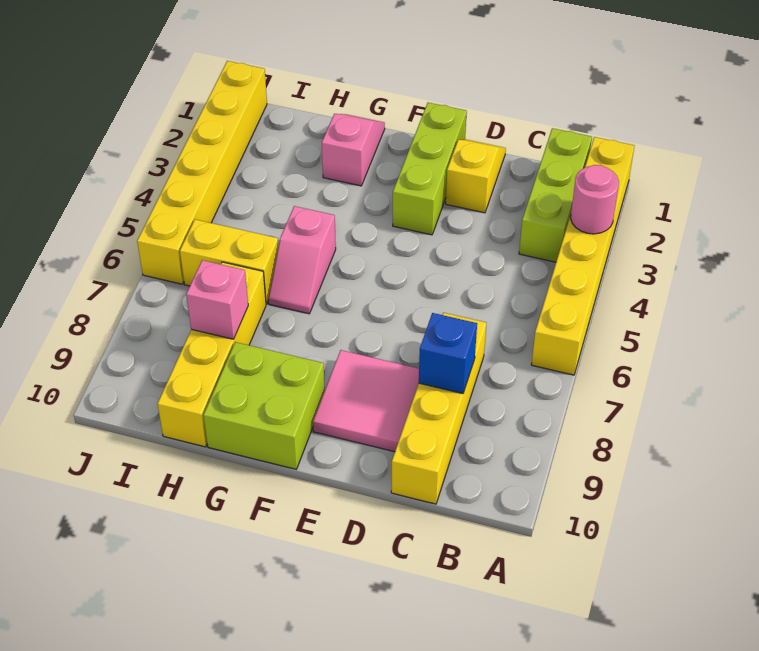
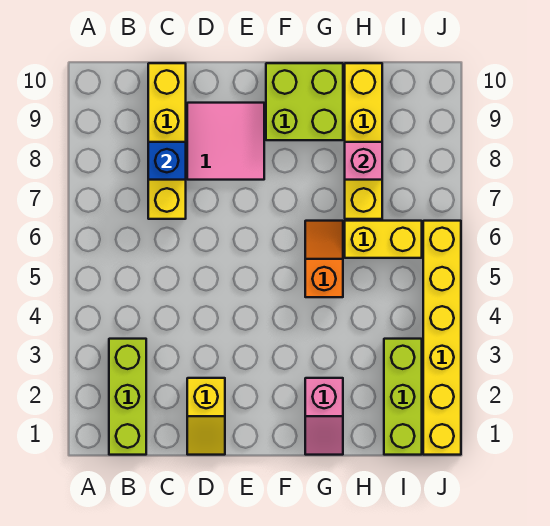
yellow 1x6 brick [531,137,634,375] -> none
pink 1x1 round brick [571,165,619,234] -> none
lime 1x3 brick [393,103,467,235] -> lime 1x3 brick moved to [384,339,422,455]
pink 1x2 slope [268,206,336,314] -> orange 1x2 slope [305,221,343,297]

